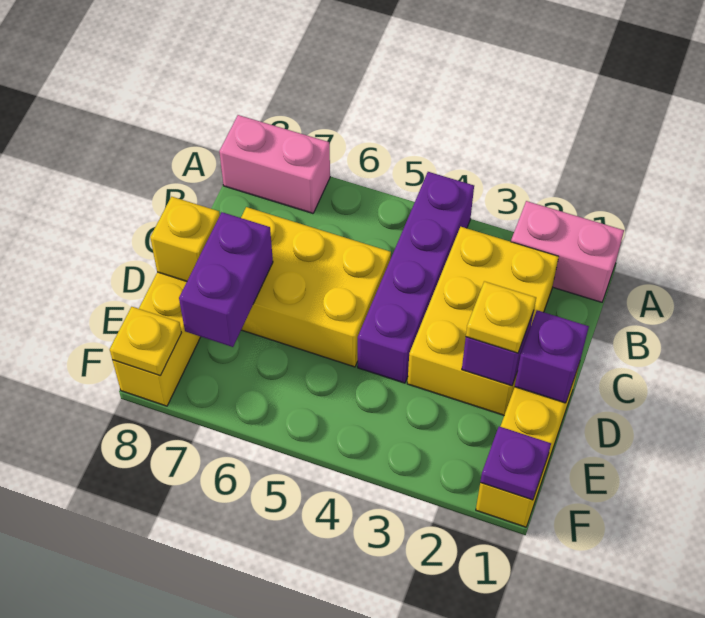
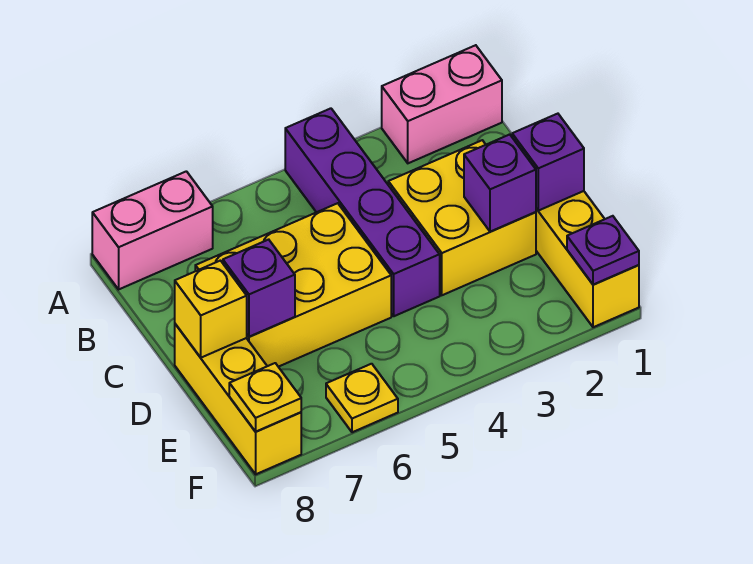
yellow 2x3 brick [407,227,559,415] -> yellow 2x2 brick [388,140,536,295]
yellow 1x1 plate [466,281,536,353] -> yellow 1x1 plate moved to [326,364,398,432]
purple 1x2 brick [179,212,273,347] -> purple 1x1 brick [223,240,295,337]

